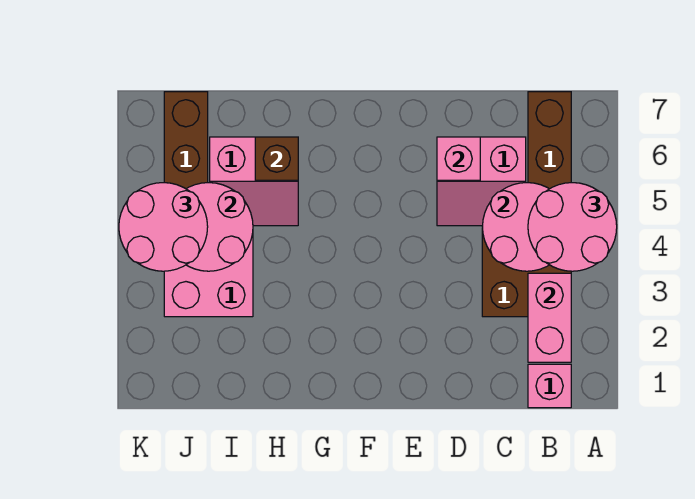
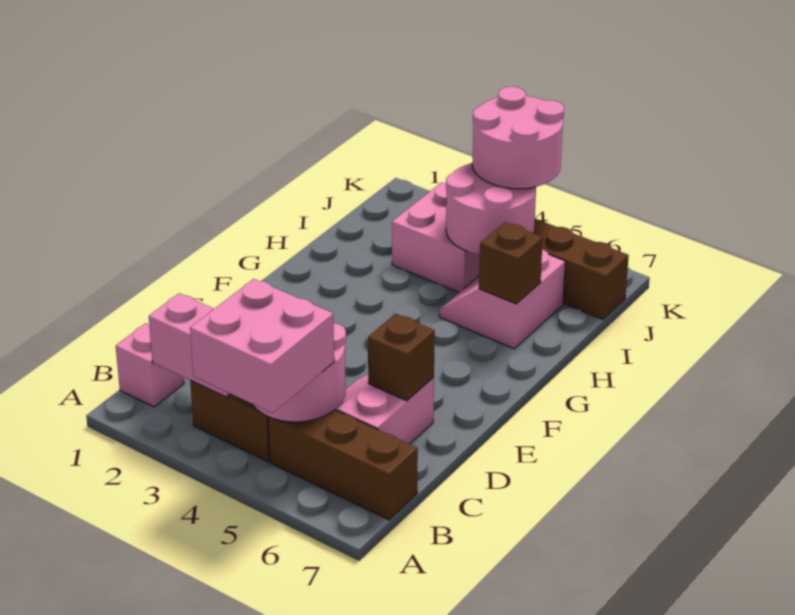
pink 2x2 round brick [528,183,617,271] -> pink 2x2 brick [190,279,334,413]
pink 1x1 brick [437,137,480,180] -> brown 1x1 brick [368,314,435,401]

